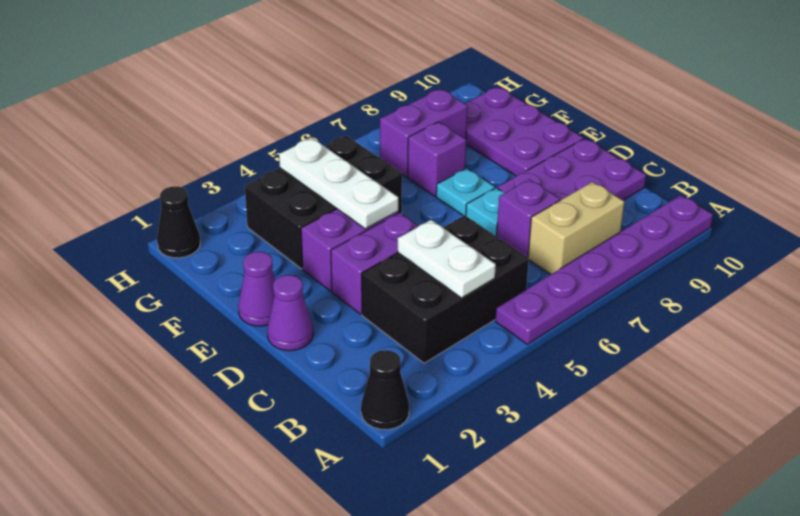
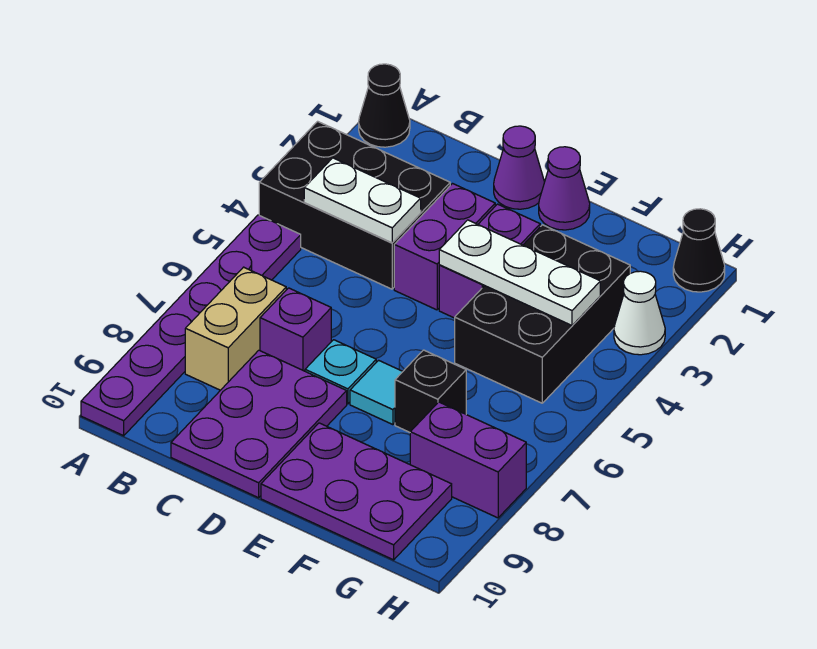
black 2x3 brick [362,215,529,363] -> black 2x3 brick turned to [259,121,450,289]
cyan 1x1 plate [436,168,495,216] -> cyan 1x1 tile [350,360,403,425]
purple 1x1 brick [408,122,466,196] -> black 1x1 brick [395,350,466,432]
purple 1x2 brick [380,89,468,177] -> purple 1x2 brick turned to [410,402,526,518]
none -> white 1x1 cone [614,271,665,355]

